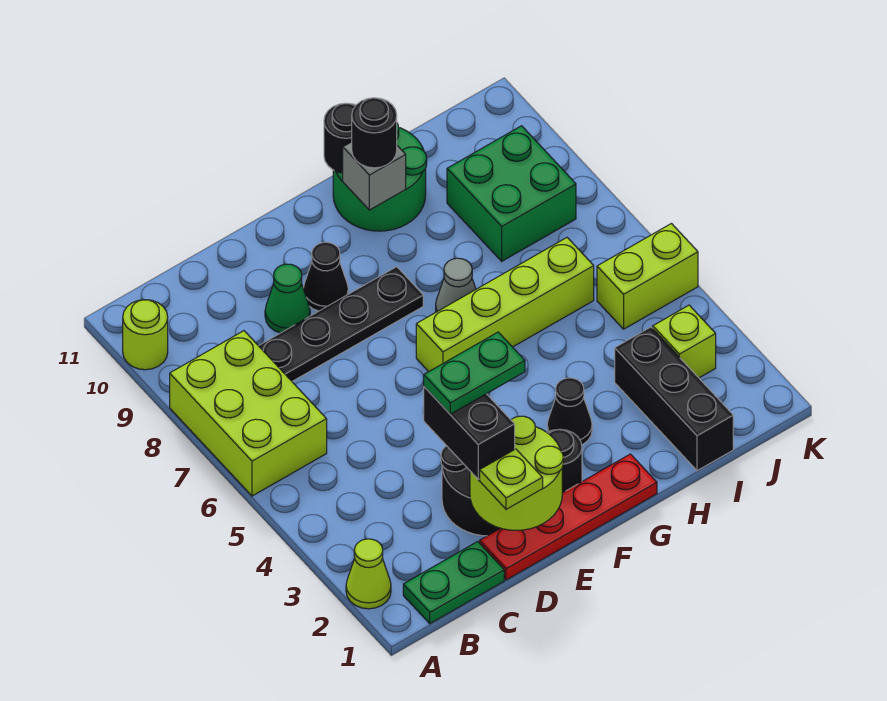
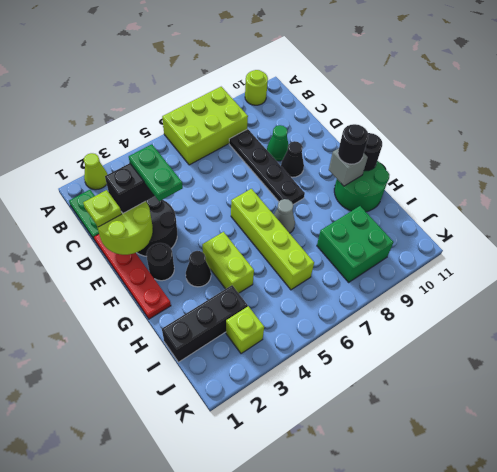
lime 1x2 brick [597,224,698,329] -> lime 1x2 brick moved to [202,232,254,293]

